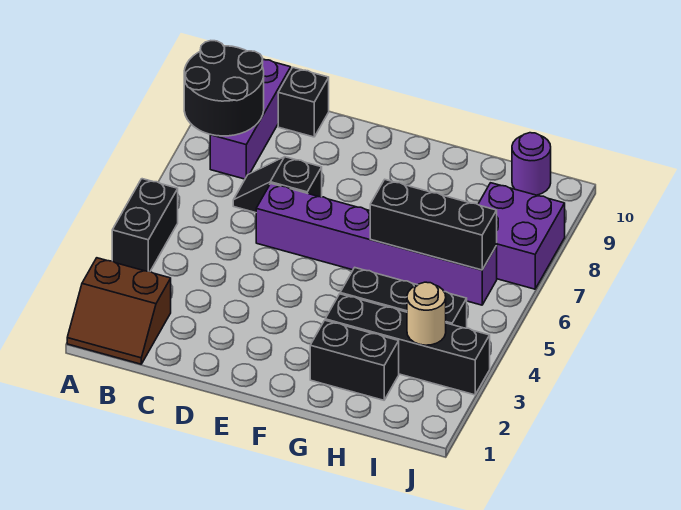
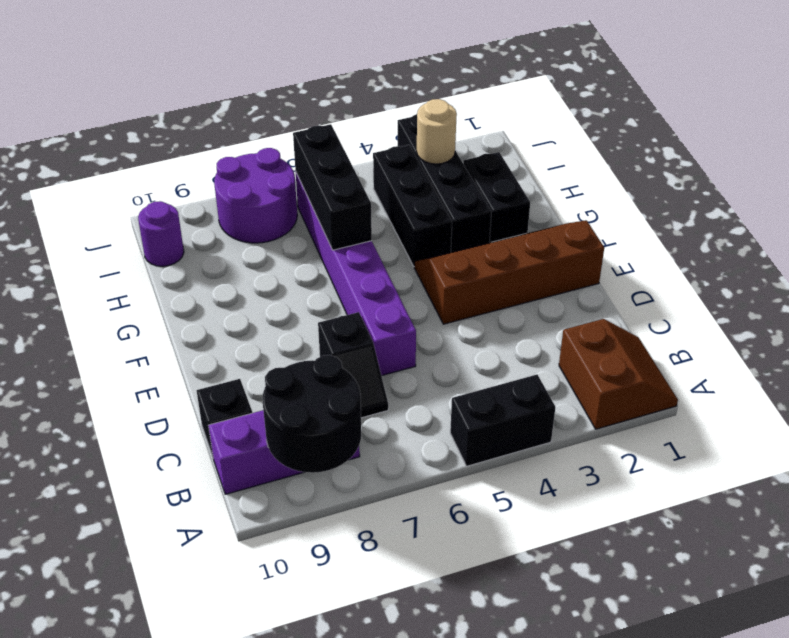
none -> brown 2x4 slope [414,220,604,324]
purple 2x2 brick [478,183,565,289] -> purple 2x2 round brick [214,148,297,243]

